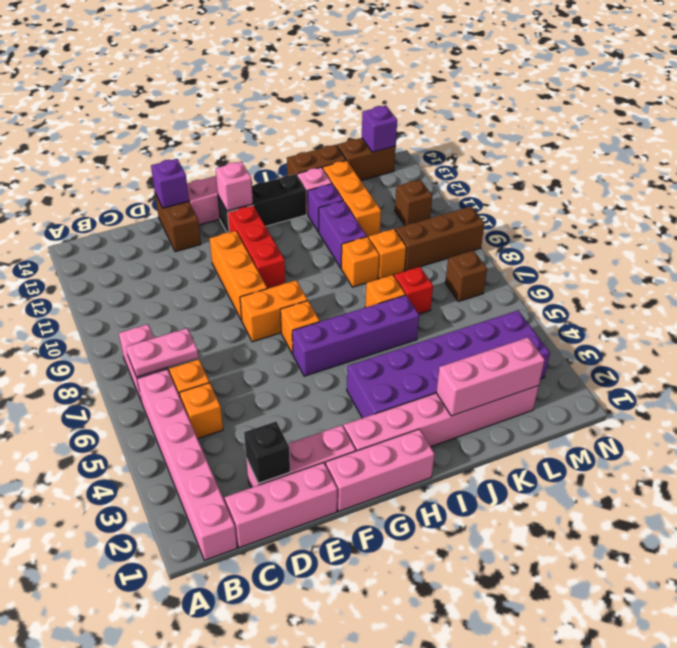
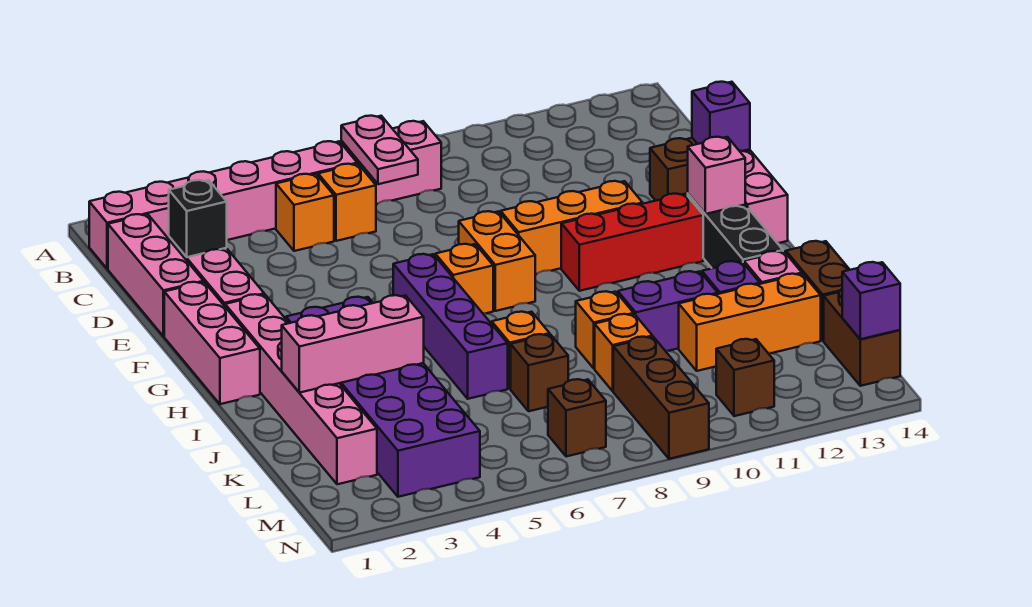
pink 1x3 brick [436,337,545,416] -> pink 1x3 brick turned to [282,295,424,393]
red 1x1 brick [394,267,433,314] -> brown 1x1 brick [511,334,568,411]

